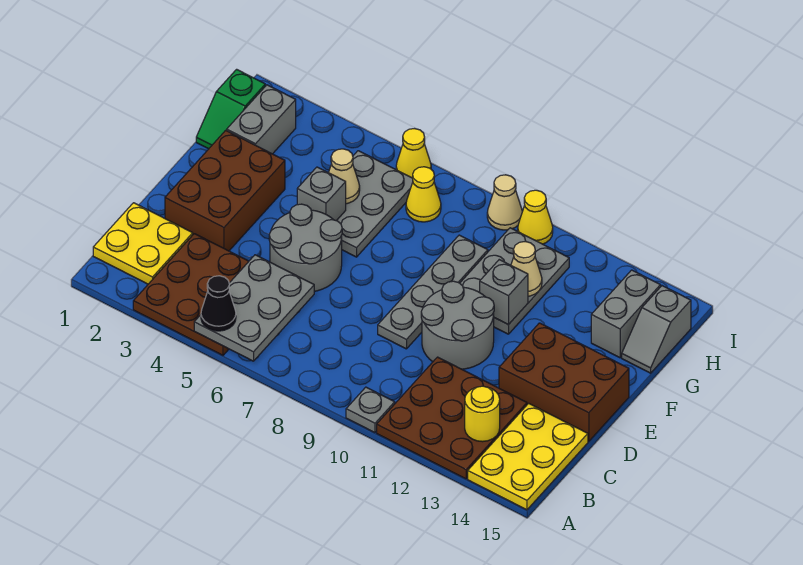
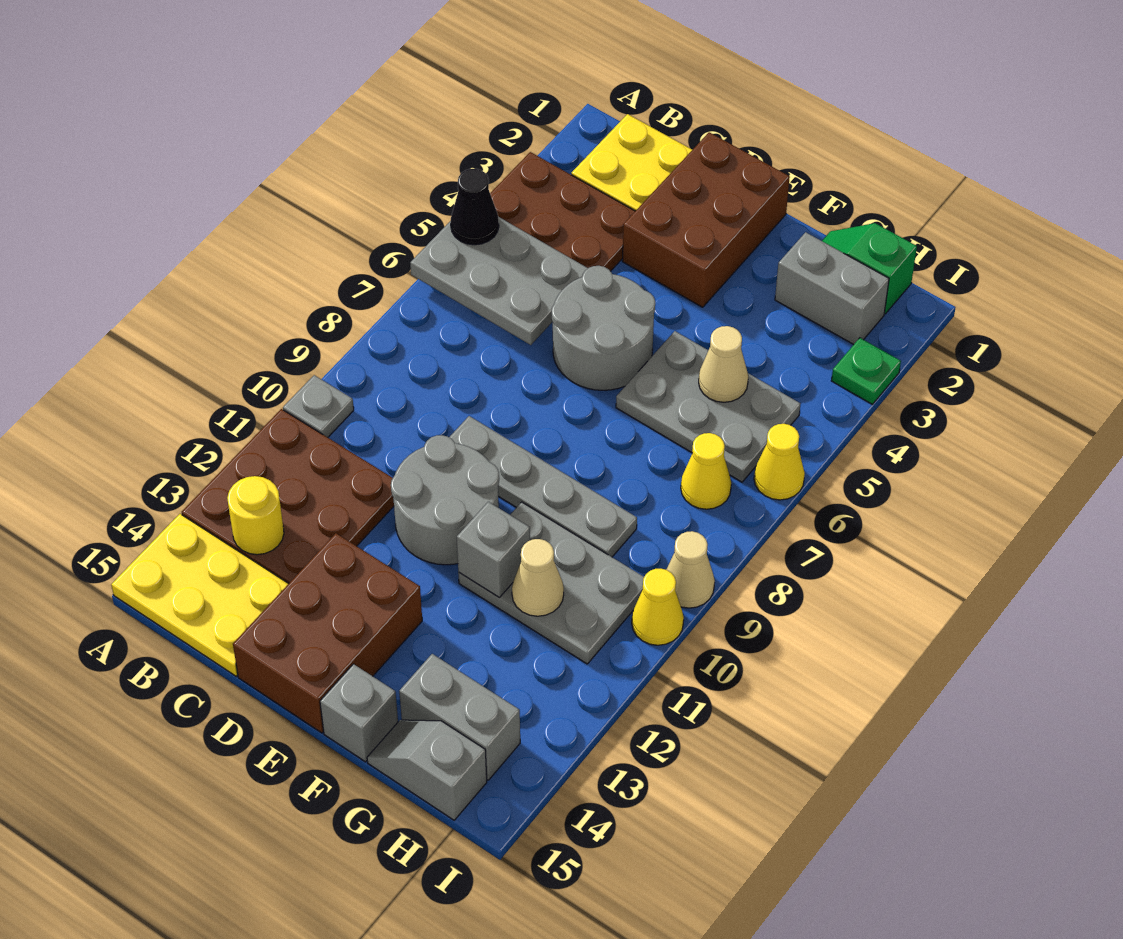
brown 2x3 brick [165,130,285,251] -> brown 2x3 brick turned to [622,132,790,307]
grey 1x1 brick [297,167,346,221] -> grey 1x1 brick moved to [320,664,398,762]
none -> green 1x1 plate [831,338,901,404]

